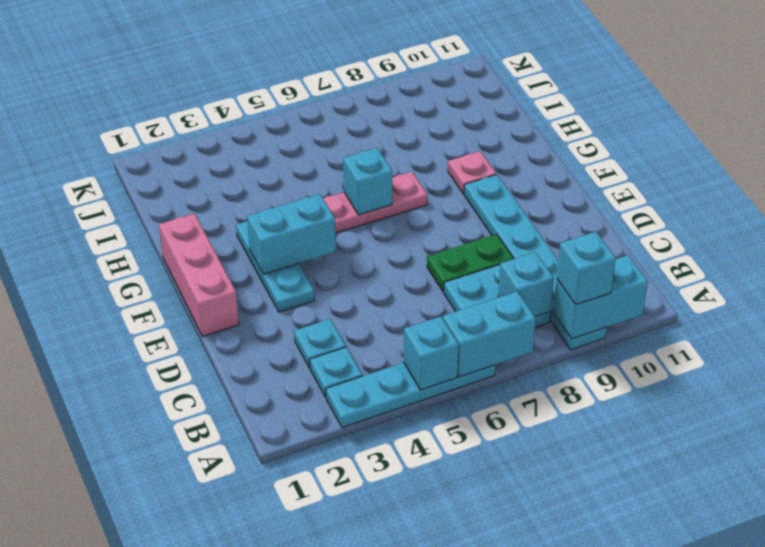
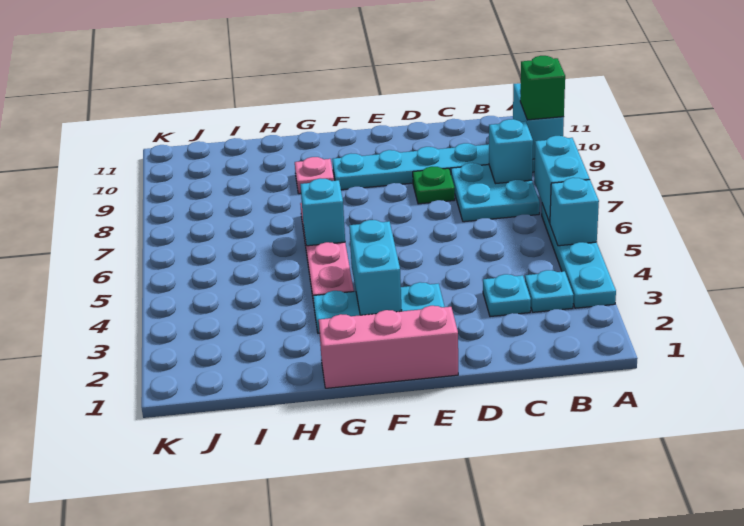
cyan 1x1 brick [557,232,616,305] -> green 1x1 brick [520,56,565,120]
green 1x2 plate [427,234,513,292] -> green 1x1 plate [413,167,455,204]

